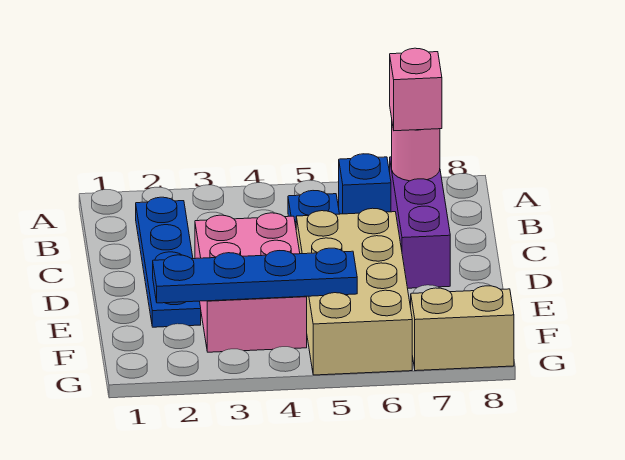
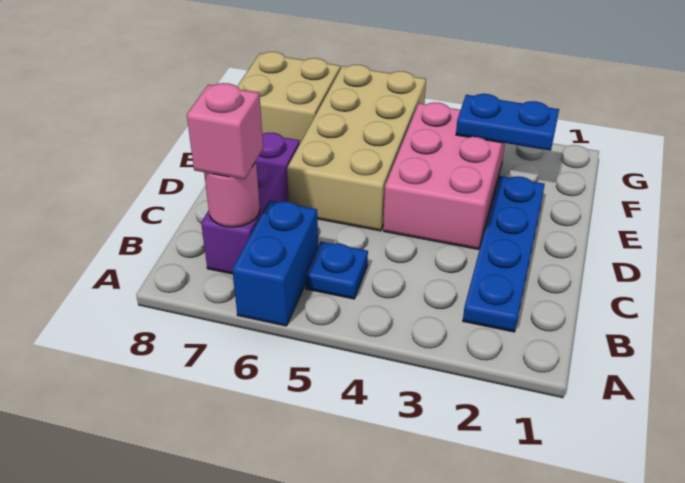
blue 1x1 brick [339,154,391,214] -> blue 1x2 brick [232,200,318,326]
blue 1x4 plate [153,248,357,303] -> blue 1x2 plate [456,94,559,151]
tan 1x2 brick [411,286,514,371] -> tan 2x2 brick [237,52,340,143]

